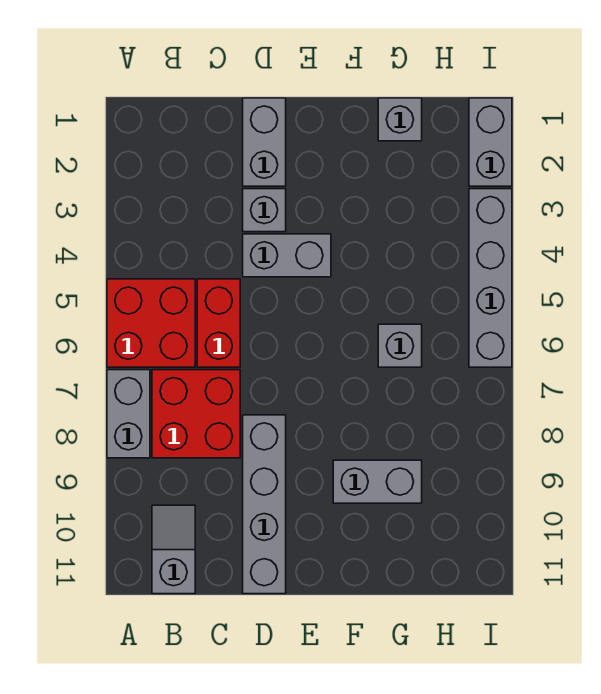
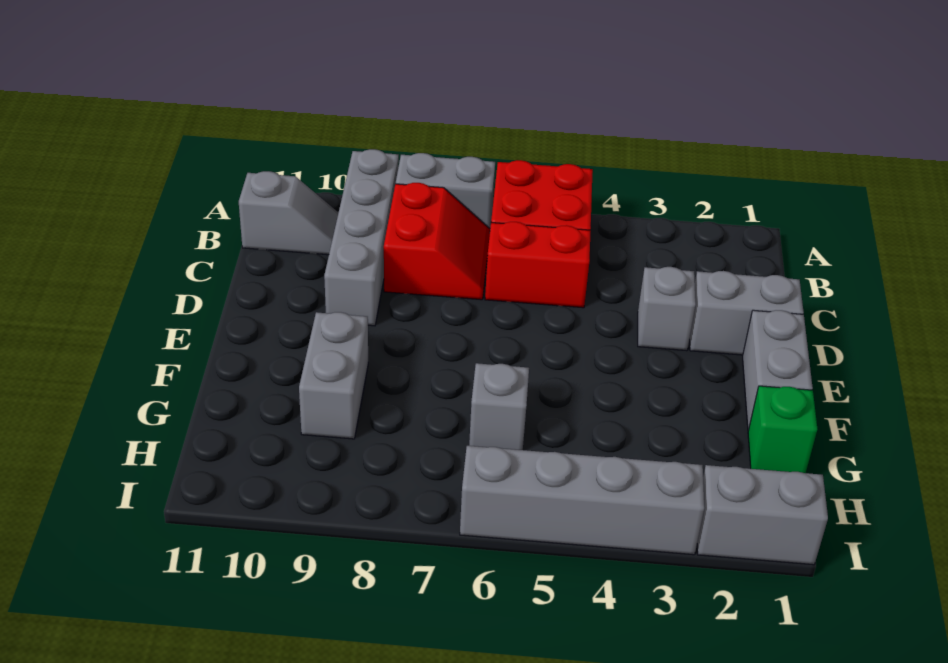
red 2x2 brick [152,370,240,458] -> red 2x2 slope [384,183,490,300]
grey 1x2 brick [243,234,331,277] -> grey 1x2 brick moved to [743,310,813,431]
grey 1x4 brick [243,415,286,594] -> grey 1x4 brick turned to [324,149,399,326]
grey 1x1 brick [378,98,422,141] -> green 1x1 brick [748,386,817,473]

